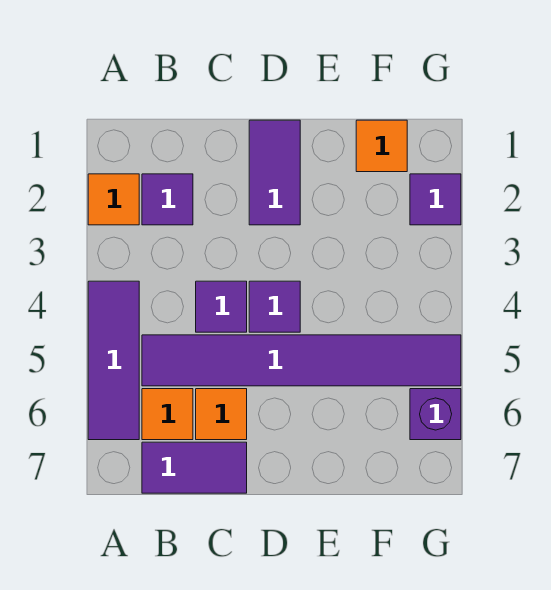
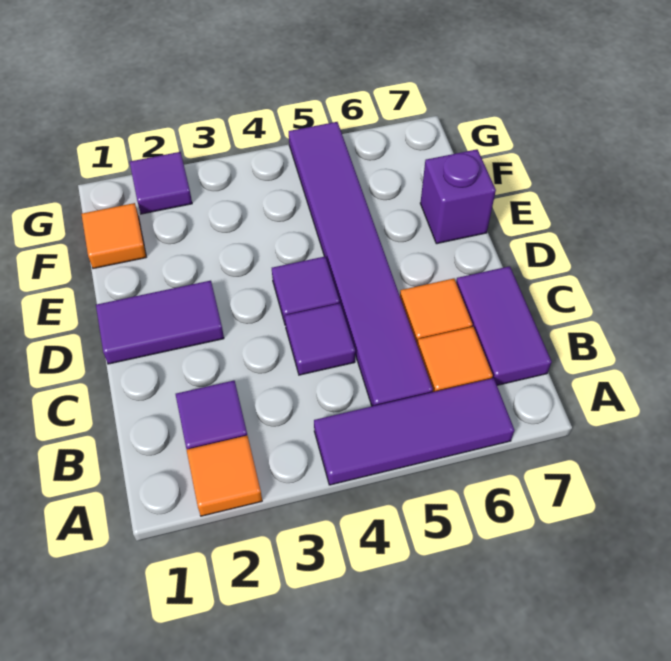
purple 1x1 brick [410,389,461,440] -> purple 1x1 brick moved to [420,149,496,244]

